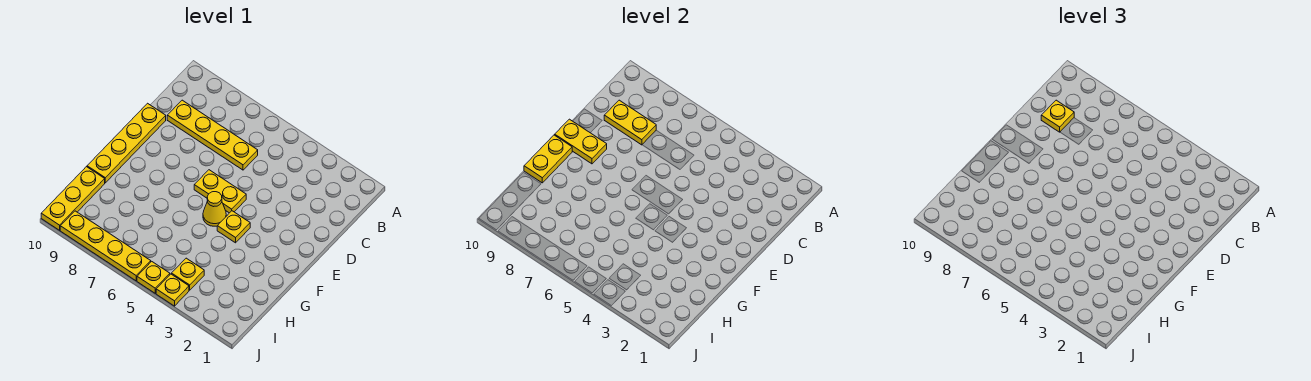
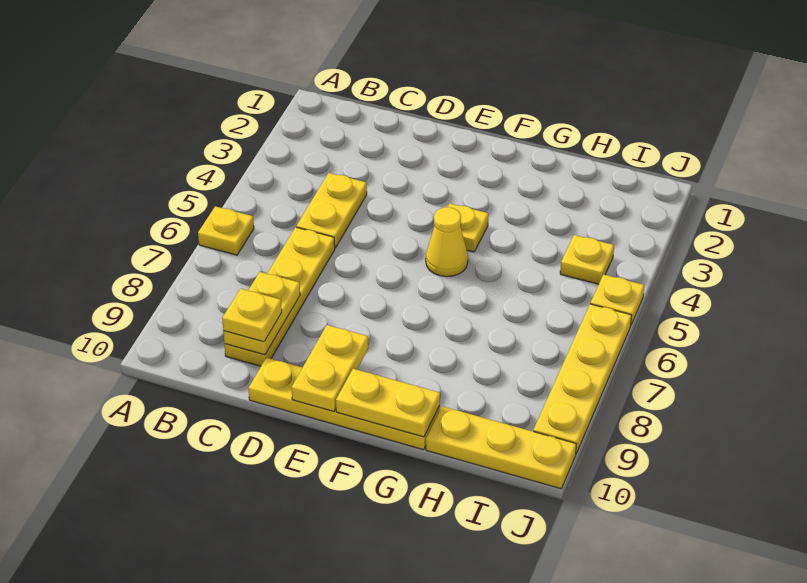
yellow 1x2 plate [194,170,246,213] -> yellow 1x2 plate moved to [296,173,367,248]
yellow 1x1 plate [156,274,189,306] -> yellow 1x1 plate moved to [198,206,254,255]

